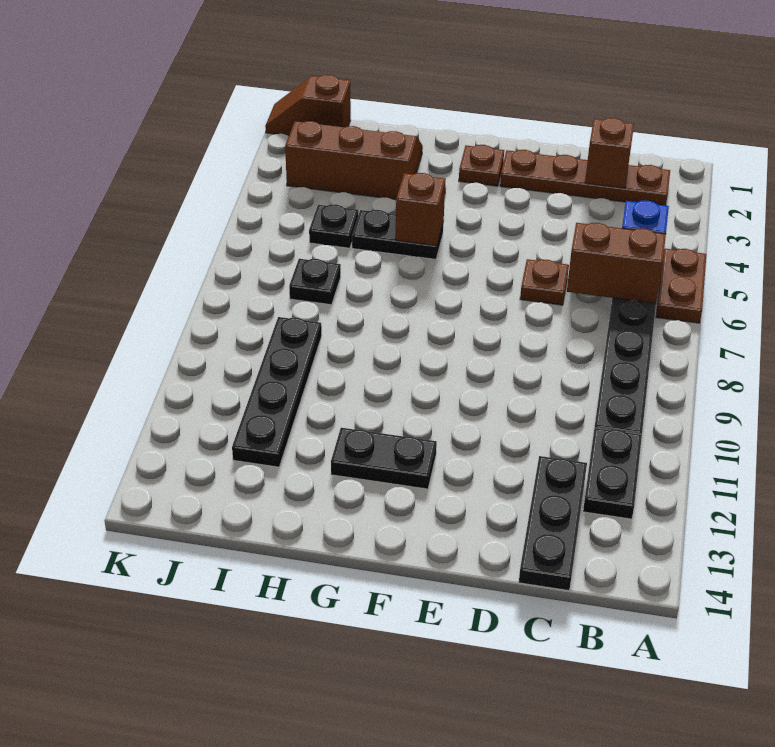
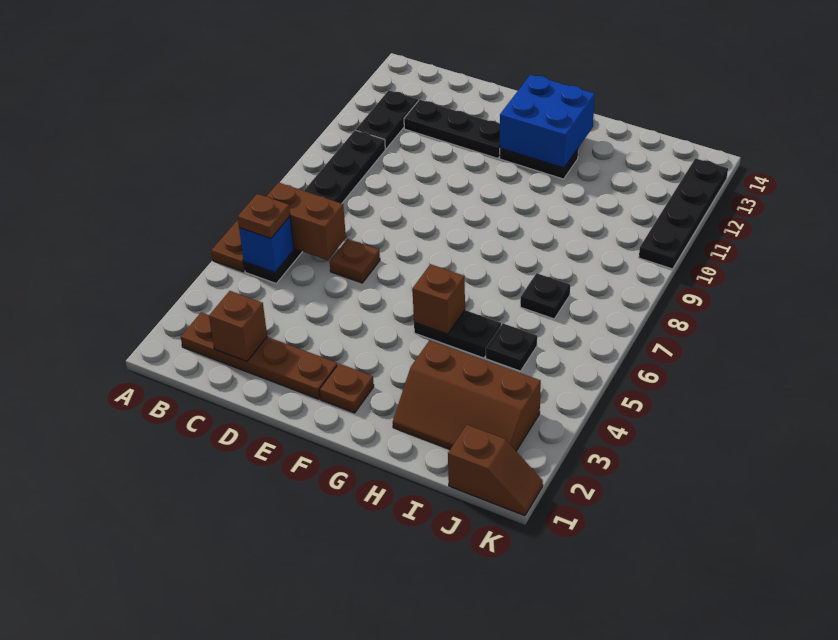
none -> brown 1x1 plate [238,194,290,239]
black 1x3 plate [519,456,587,591] -> black 1x3 plate turned to [404,100,500,158]
none -> blue 2x2 brick [500,75,595,168]
black 1x4 plate [232,317,322,467] -> black 1x4 plate moved to [639,158,728,269]

